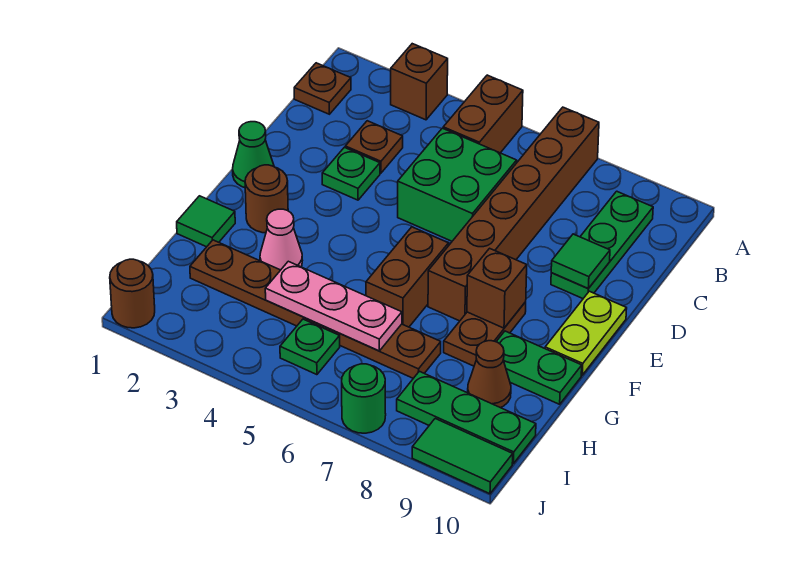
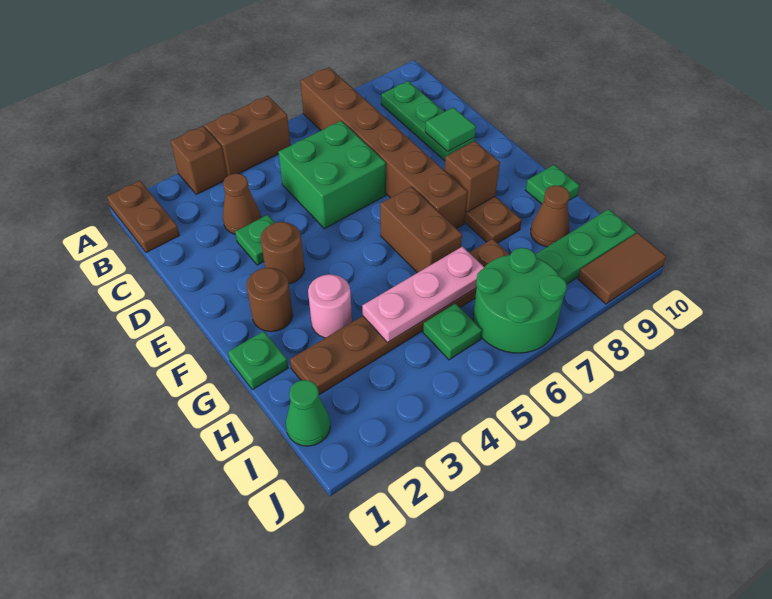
brown 1x2 brick [443,75,523,153] -> brown 1x2 brick turned to [205,96,291,176]
brown 1x1 plate [294,63,351,114] -> brown 1x2 plate [107,181,180,253]
brown 1x1 plate [345,121,403,173] -> brown 1x1 cone [223,174,261,234]
green 1x1 cone [233,122,274,188] -> green 1x1 cone moved to [286,380,330,446]
lime 1x2 plate [545,291,627,375] -> none
green 1x1 tile [177,196,235,247] -> green 1x1 plate [228,331,288,390]
pink 1x1 cone [260,209,302,270] -> pink 1x1 round brick [308,274,352,338]
green 1x2 plate [496,331,582,404] -> green 1x1 plate [526,165,579,204]
brown 1x1 round brick [110,259,155,328] -> brown 1x1 round brick moved to [261,222,305,284]
green 1x1 round brick [342,364,386,433] -> green 2x2 round brick [473,248,567,353]
green 1x2 tile [412,419,513,494] -> brown 1x2 tile [578,233,666,304]

